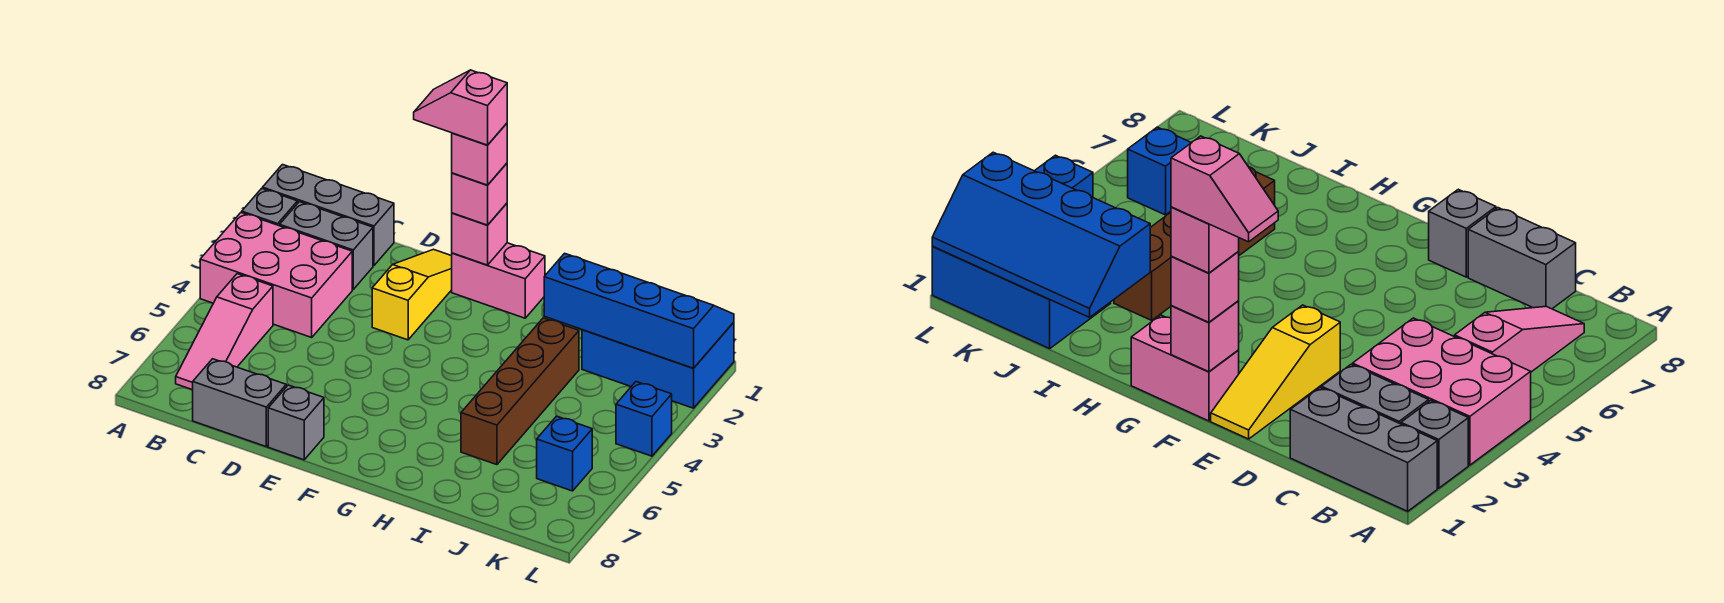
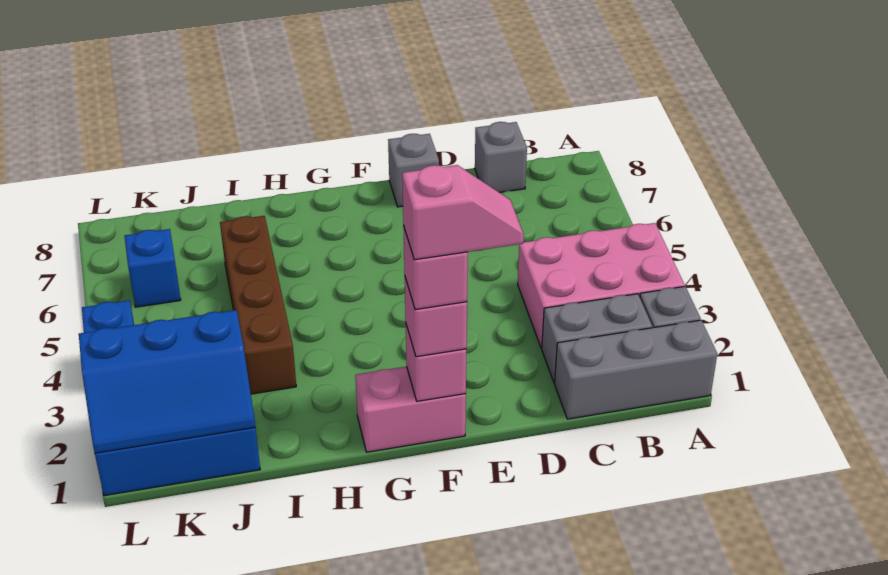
pink 1x3 slope [176,274,273,390] -> none
grey 1x2 brick [193,359,286,447] -> grey 1x1 brick [475,122,527,192]
yellow 1x3 slope [372,249,452,340] -> none
blue 2x4 slope [544,253,734,368] -> blue 2x3 slope [79,310,255,453]

